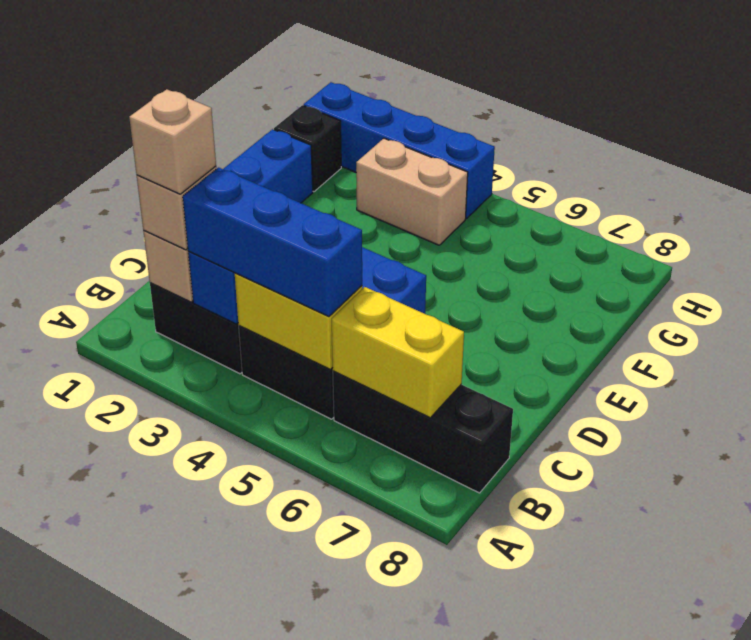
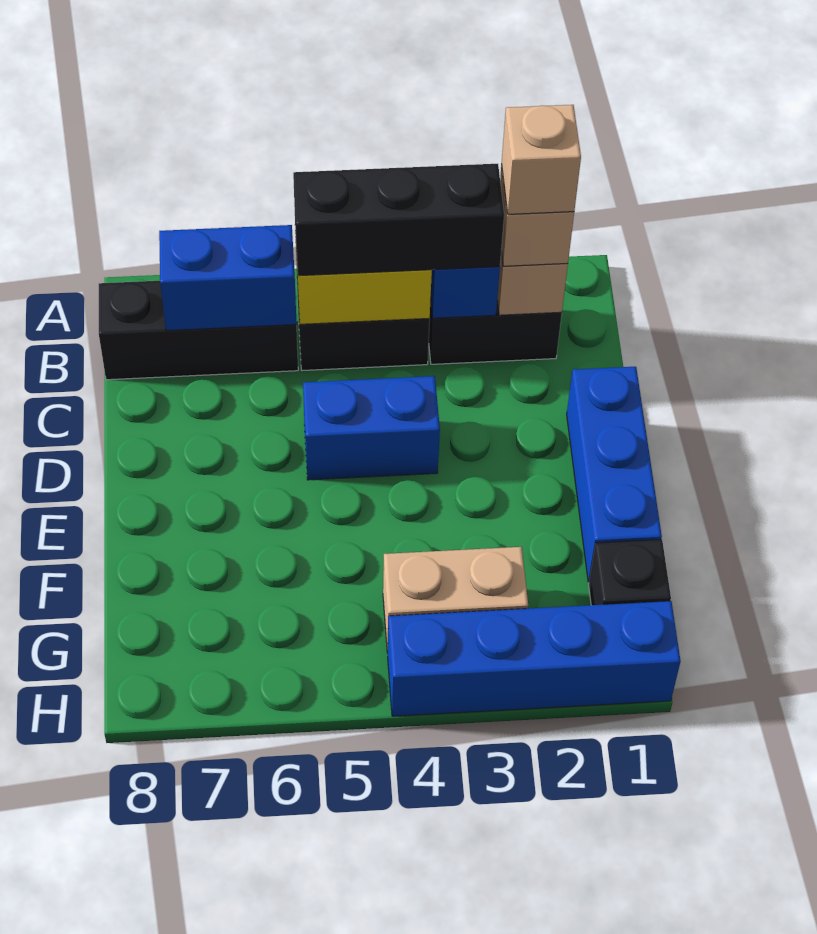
blue 1x3 brick [183,167,362,317] -> black 1x3 brick [293,164,504,276]
yellow 1x2 brick [332,287,464,418] -> blue 1x2 brick [159,225,297,331]

